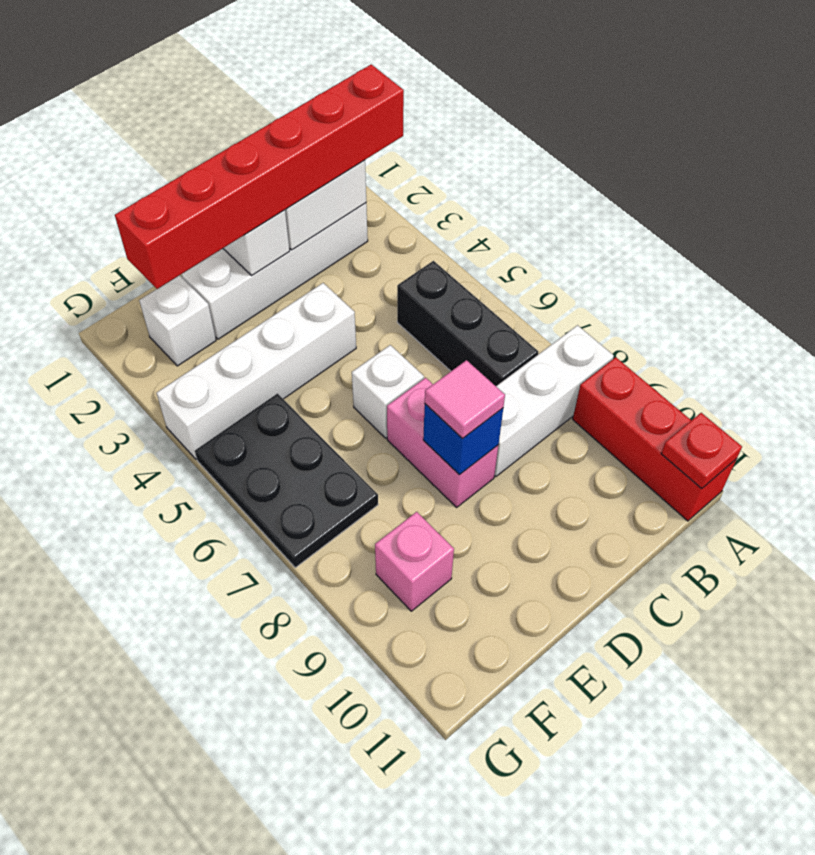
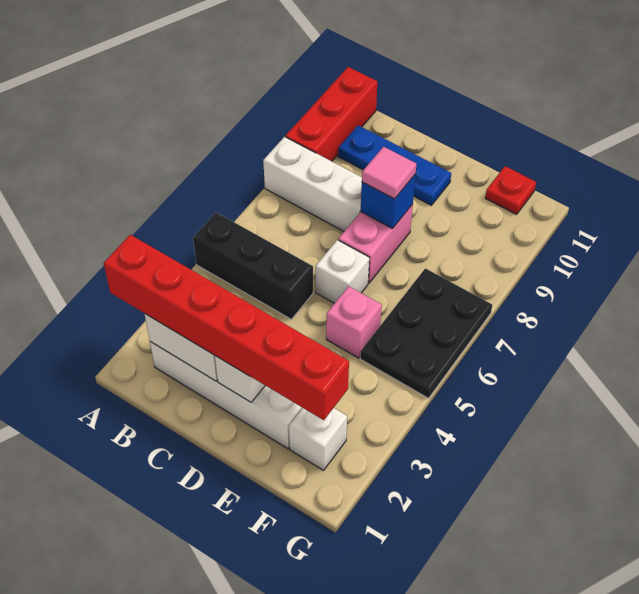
red 1x1 plate [661,413,742,489] -> red 1x1 plate moved to [485,166,536,214]
black 1x3 brick [397,261,538,386] -> black 1x3 brick turned to [193,212,313,319]
none -> blue 1x3 plate [338,125,451,205]
white 1x4 brick [156,283,356,459] -> none
pink 1x1 brick [375,512,454,611] -> pink 1x1 brick moved to [326,286,382,358]

